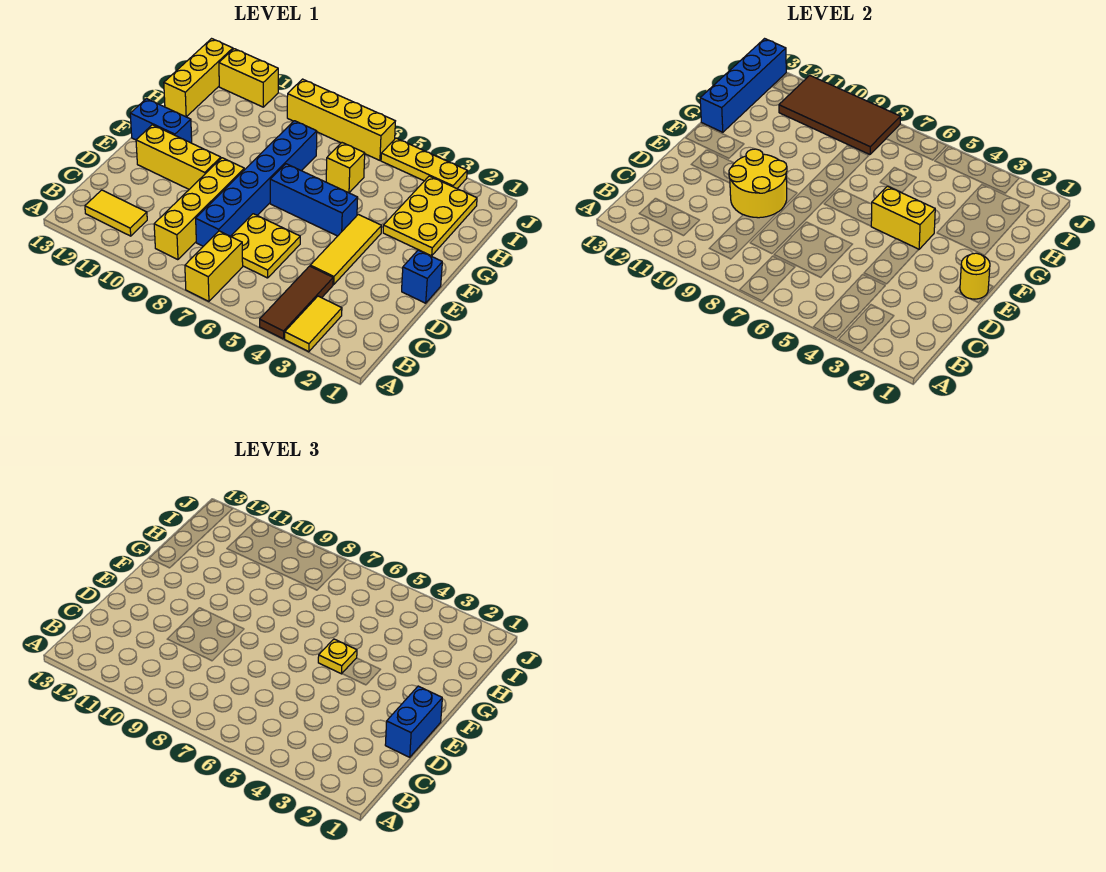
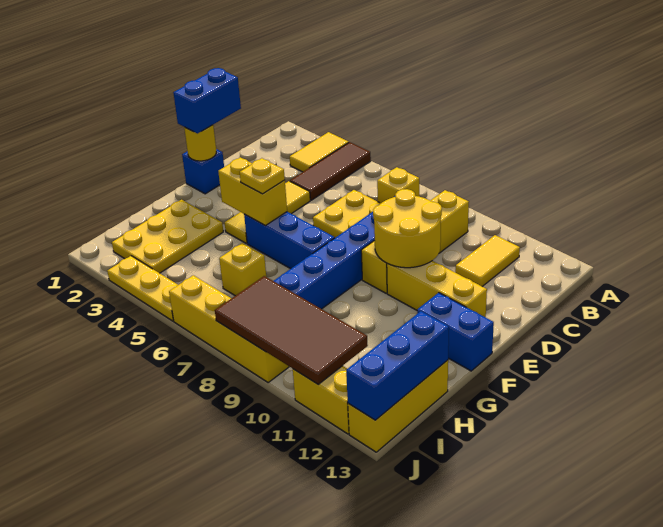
yellow 1x2 brick [185,231,243,301] -> yellow 1x1 brick [377,167,419,203]
yellow 1x2 tile [85,190,147,236] -> yellow 1x2 tile turned to [455,235,520,287]
blue 1x4 brick [700,39,786,132] -> blue 1x3 brick [346,311,449,420]

